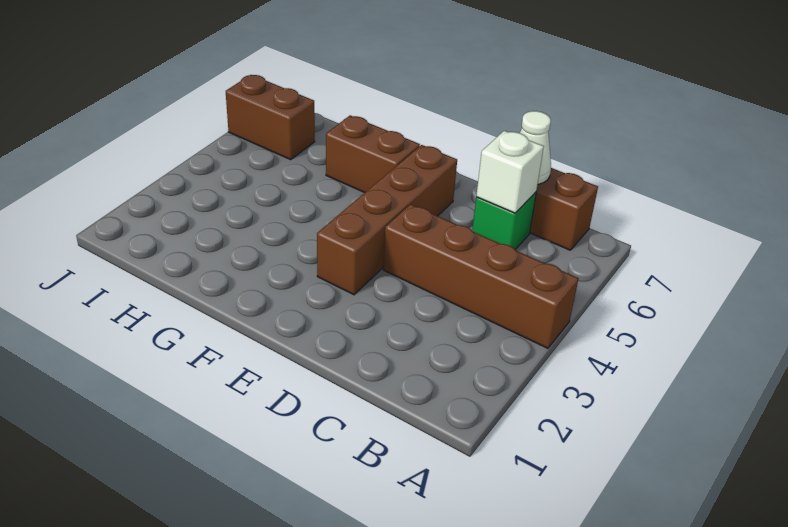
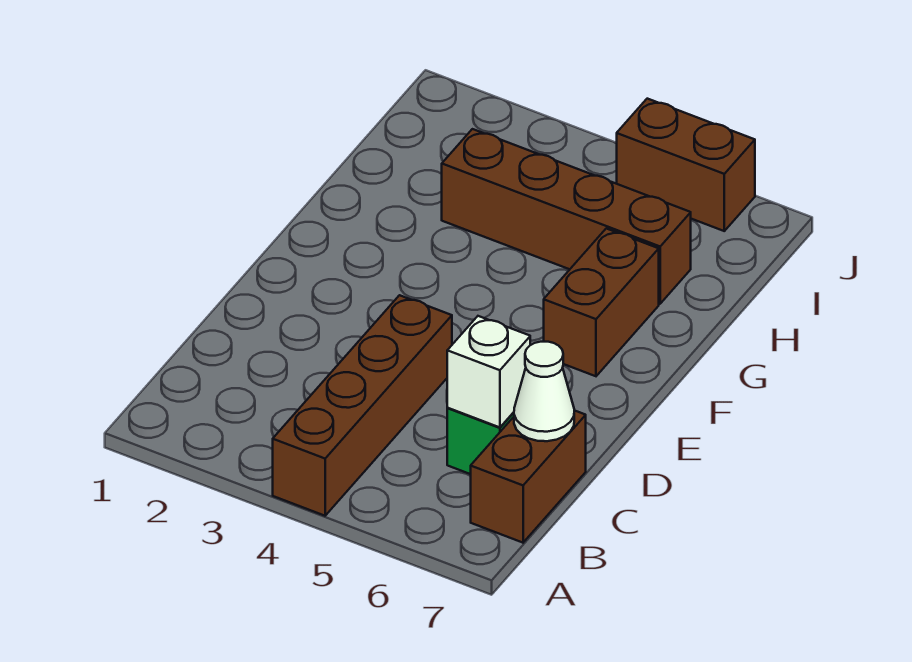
brown 1x4 brick [317,145,457,295] -> brown 1x4 brick moved to [442,129,691,304]
brown 1x2 brick [226,75,315,160] -> brown 1x2 brick turned to [617,99,755,231]

